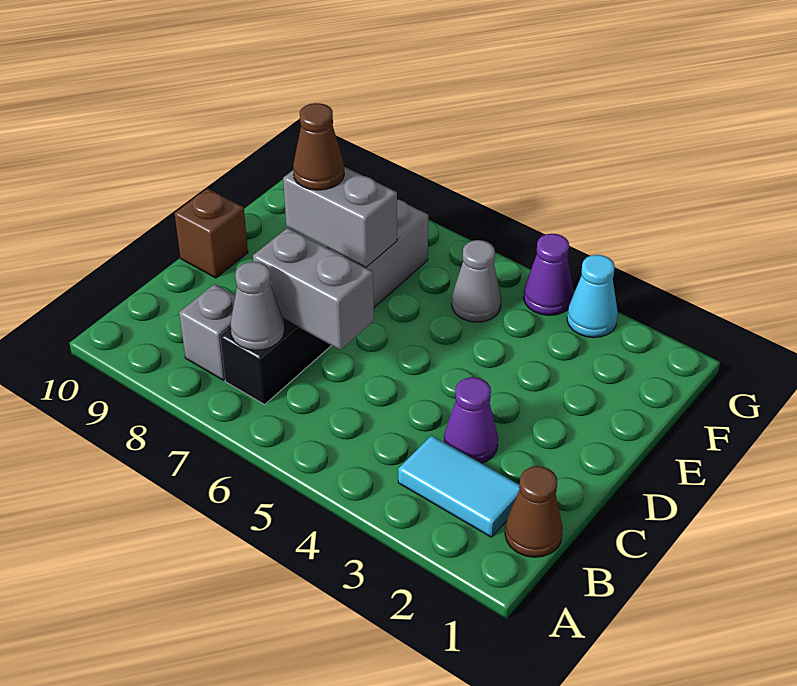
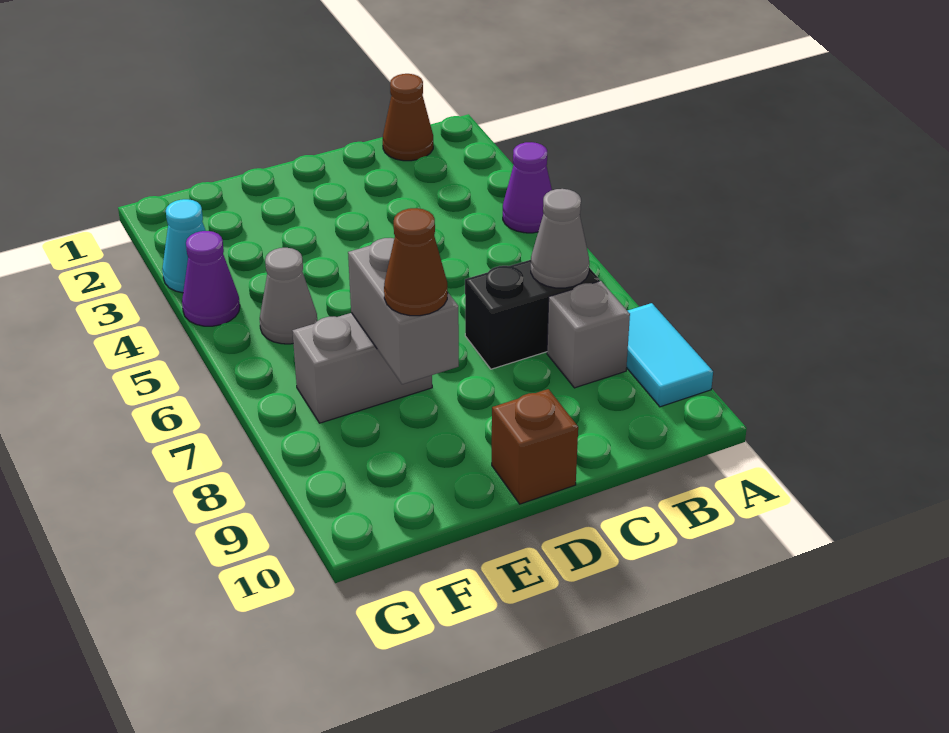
cyan 1x2 tile [398,435,520,537] -> cyan 1x2 tile moved to [626,303,713,407]
purple 1x1 cone [444,377,498,463] -> purple 1x1 cone moved to [503,142,552,233]
grey 1x2 brick [253,228,374,350] -> none

